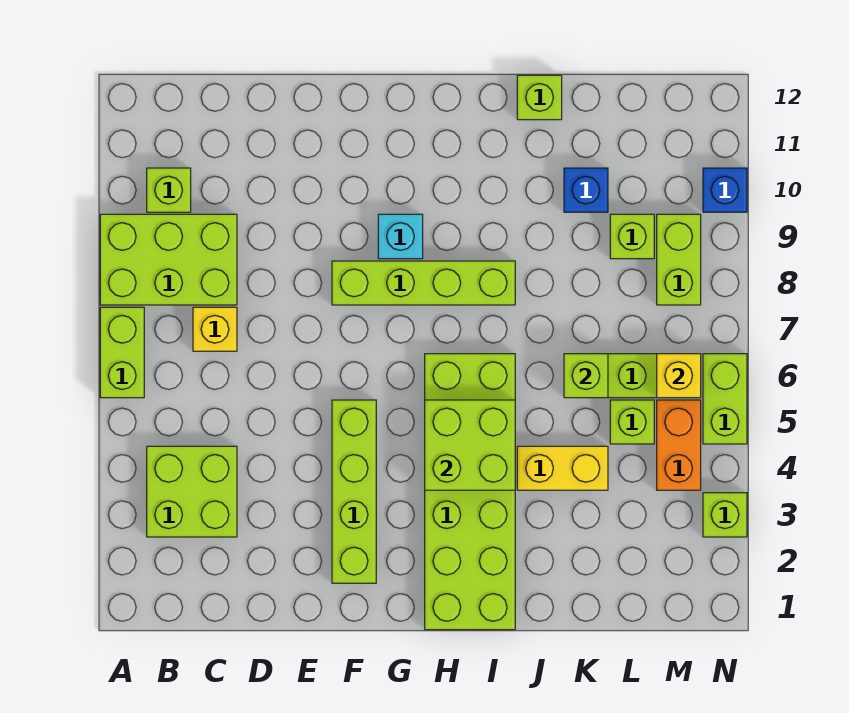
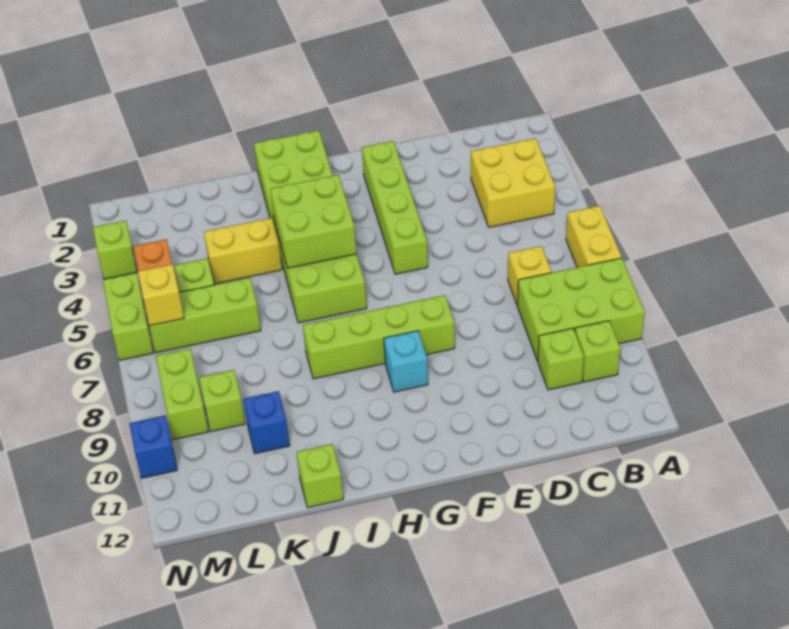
lime 1x2 brick [100,307,144,398] -> yellow 1x2 brick [566,206,622,267]
lime 2x2 brick [147,446,237,537] -> yellow 2x2 brick [471,138,555,227]
lime 1x1 brick [564,354,608,398] -> lime 1x1 brick moved to [538,328,584,390]

